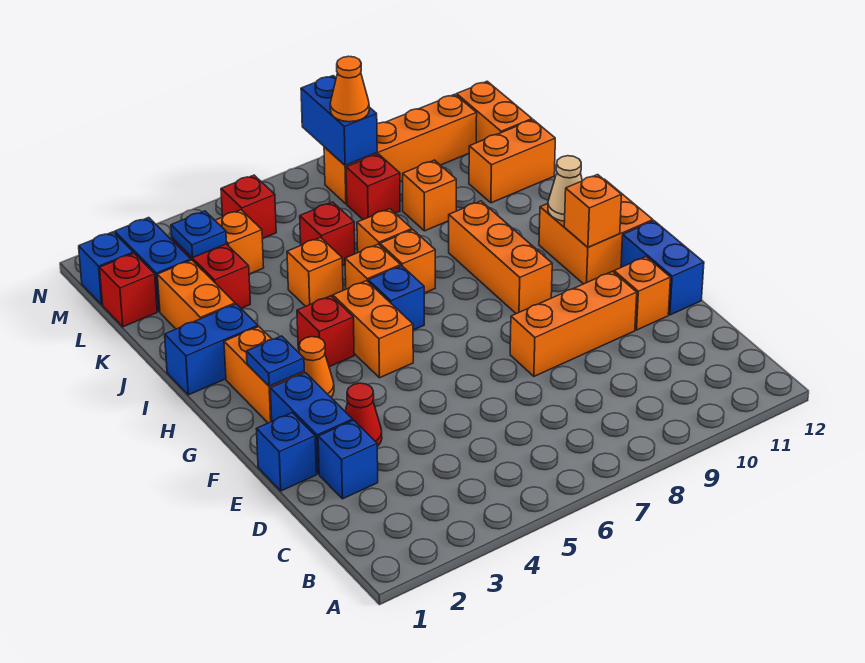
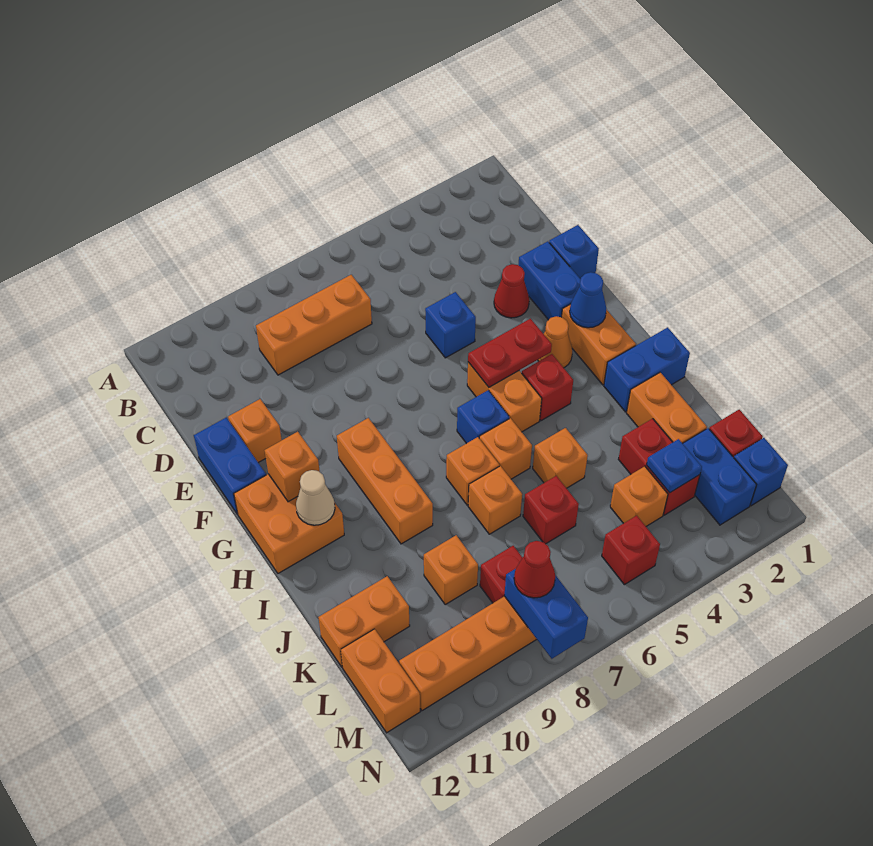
blue 1x1 brick [318,420,378,499] -> blue 1x1 brick moved to [425,292,476,358]
orange 1x3 brick [510,271,637,376] -> orange 1x3 brick moved to [256,275,372,375]
blue 1x1 plate [246,336,304,386] -> blue 1x1 cone [570,272,606,328]
none -> red 1x2 plate [468,319,552,387]
orange 1x1 cone [330,56,369,122] -> red 1x1 cone [514,541,555,598]

